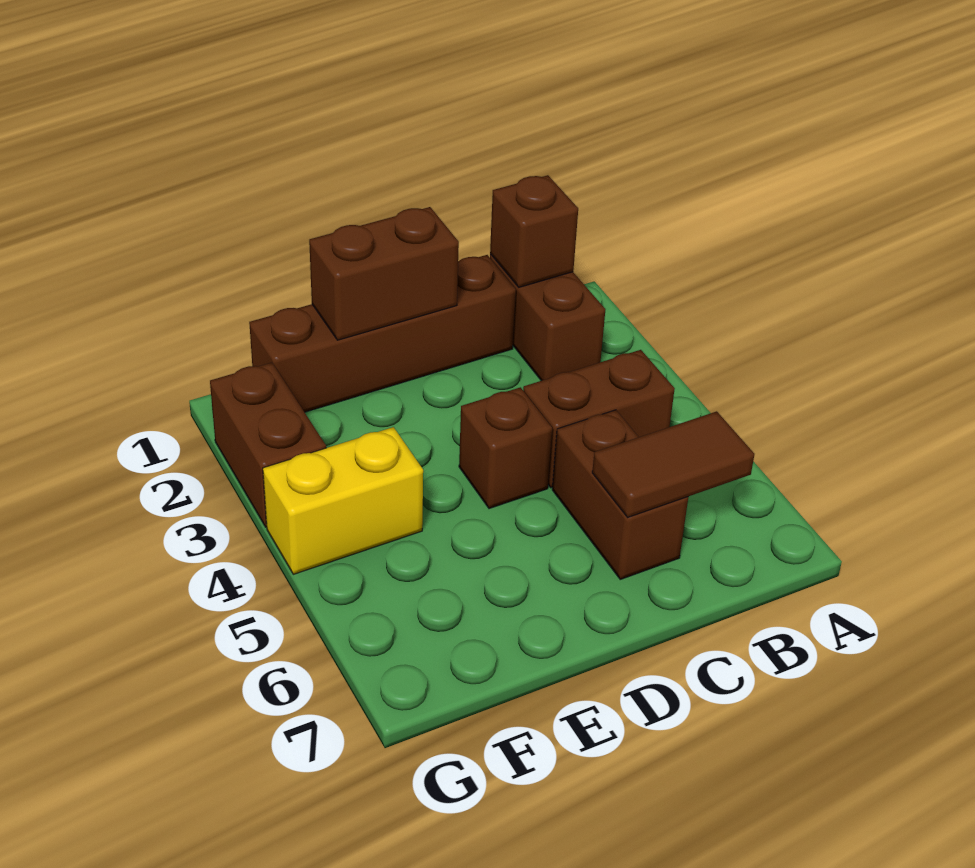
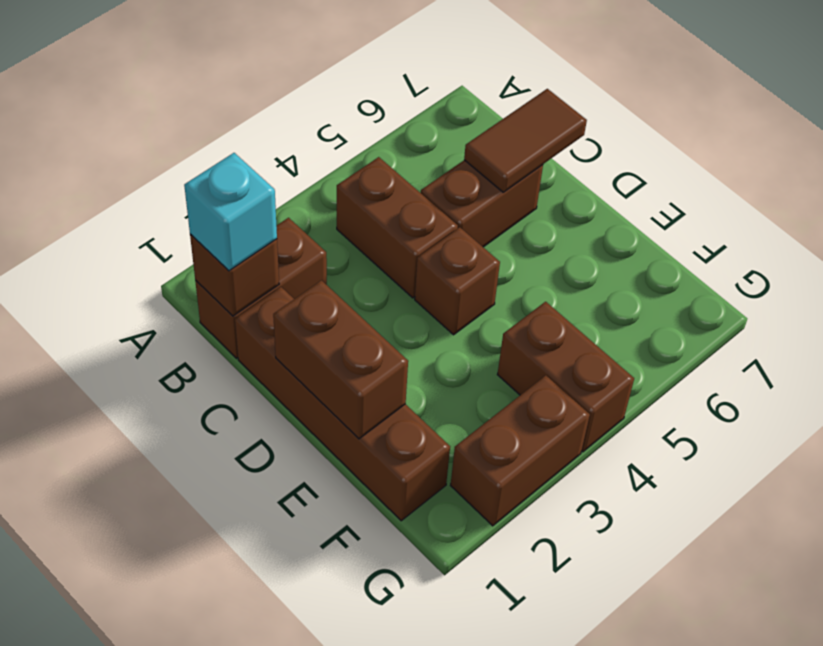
none -> cyan 1x1 brick [184,153,277,271]
brown 1x2 tile [592,411,754,517] -> brown 1x2 tile turned to [464,89,587,192]
yellow 1x2 brick [263,427,423,574] -> brown 1x2 brick [497,302,634,452]

